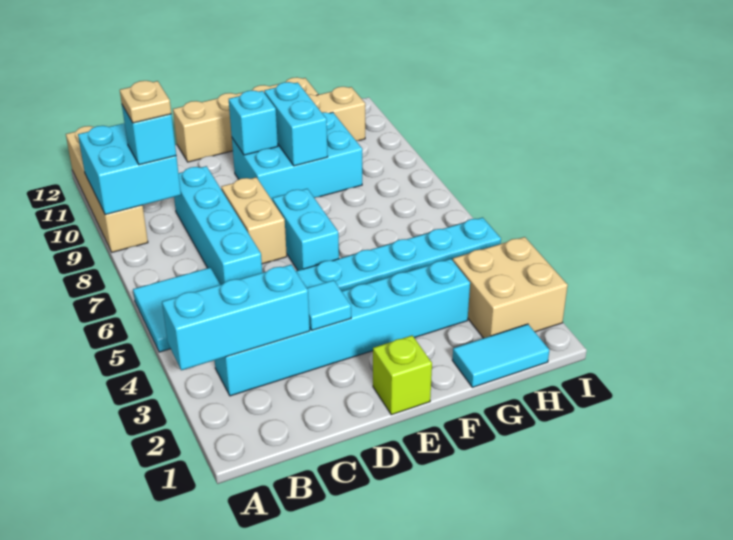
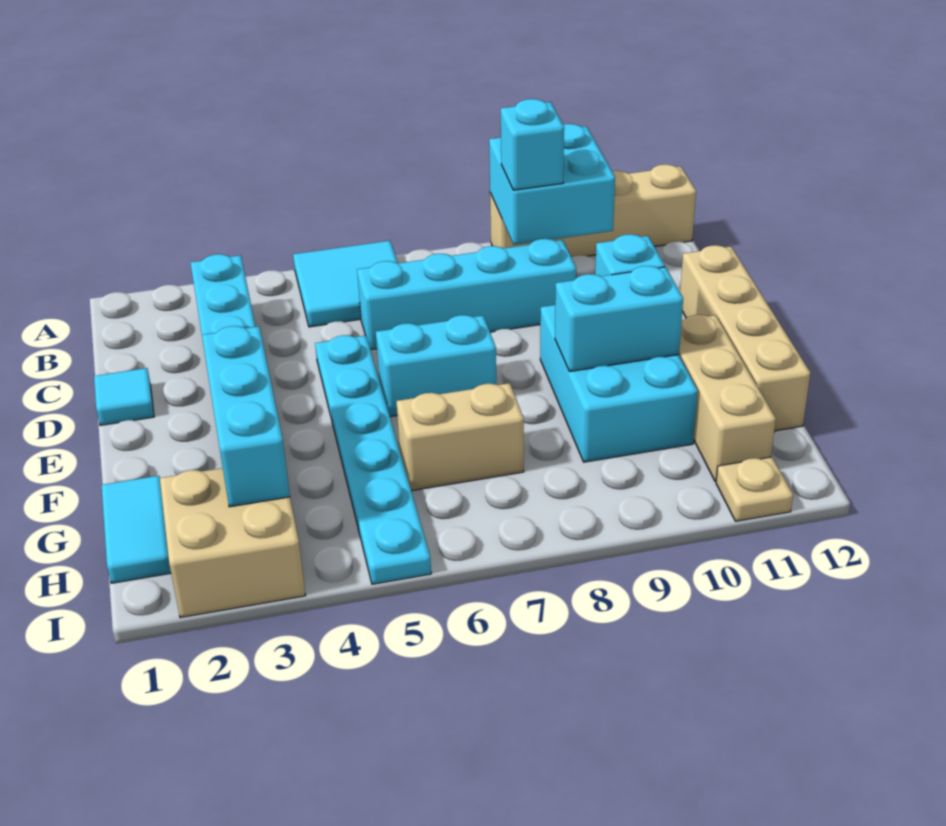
cyan 1x3 brick [162,265,310,370] -> cyan 1x3 brick moved to [202,326,290,507]
tan 1x1 plate [120,81,171,123] -> tan 1x1 plate moved to [716,457,793,521]
cyan 1x1 tile [307,280,351,330] -> cyan 1x1 tile moved to [94,368,154,425]
tan 1x2 brick [221,177,287,264] -> tan 1x2 brick moved to [396,383,524,491]
lime 1x1 brick [373,336,432,415] -> none

